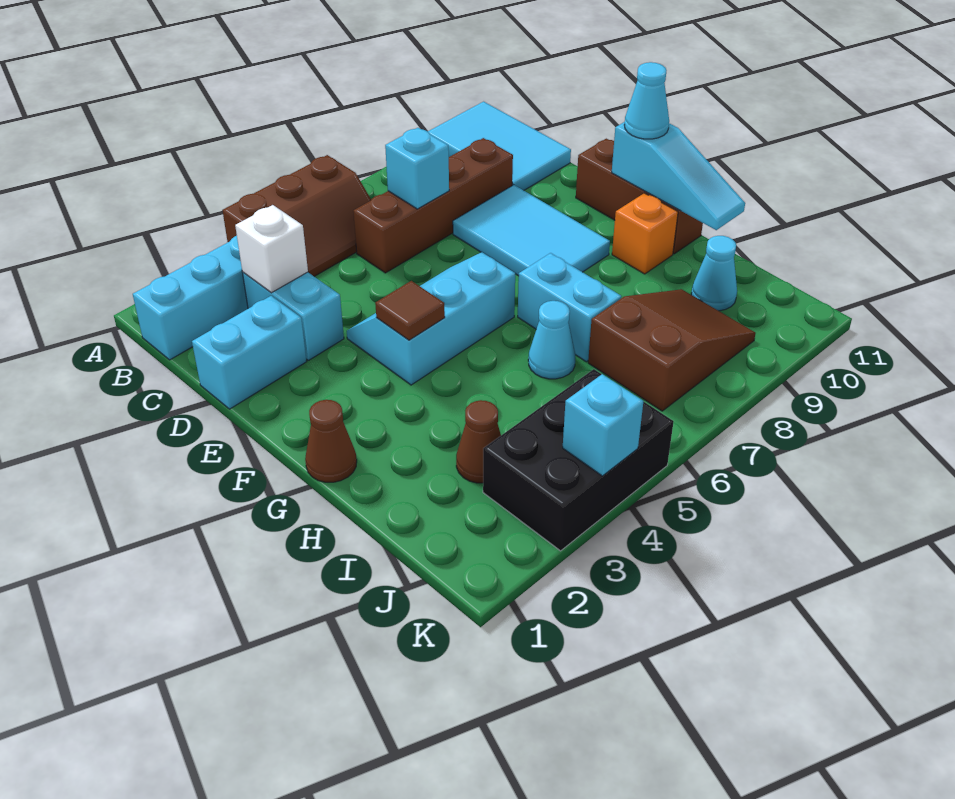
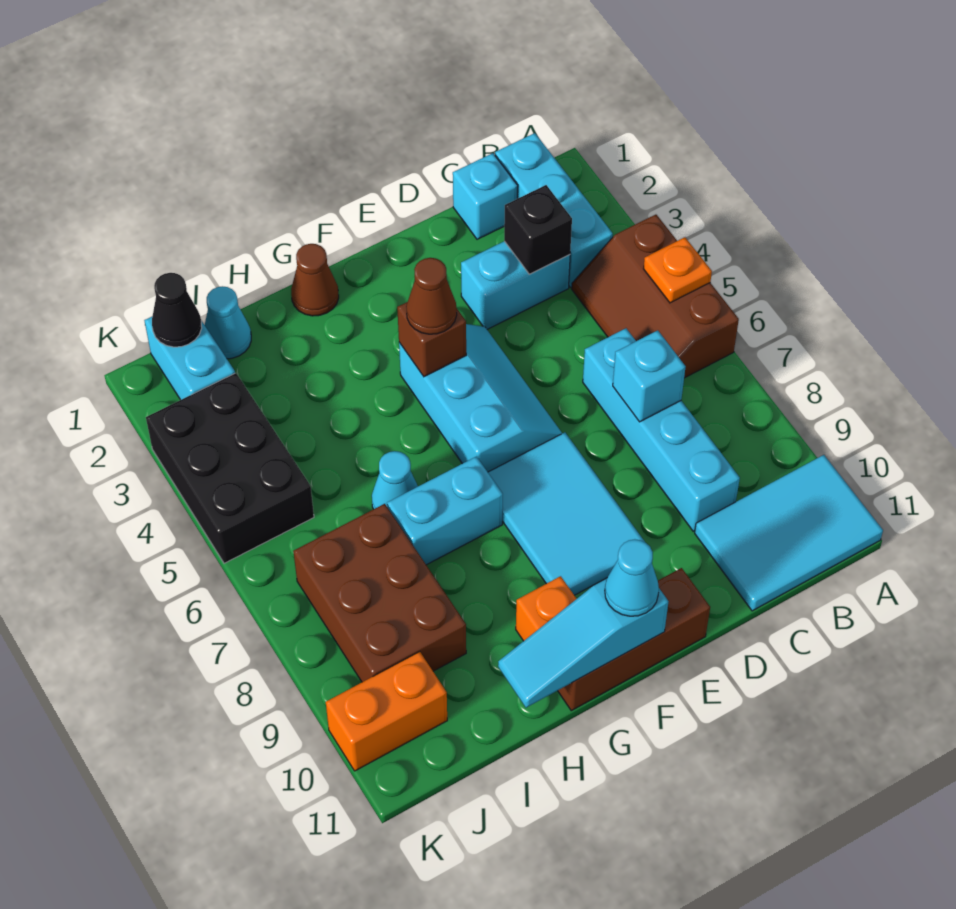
none -> orange 1x1 plate [644,237,712,303]
white 1x1 brick [235,205,308,293] -> black 1x1 brick [504,185,572,274]
brown 1x4 brick [353,138,513,273] -> cyan 1x4 brick [583,328,740,531]
cyan 1x2 brick [192,296,307,409] -> cyan 1x2 brick moved to [144,317,235,400]
cyan 2x3 tile [453,185,610,276] -> cyan 2x3 tile turned to [488,432,645,595]
brown 1x1 tile [375,281,445,340] -> brown 1x1 brick [397,302,466,377]
brown 1x1 cone [456,400,501,483] -> brown 1x1 cone moved to [406,258,457,334]
brown 2x3 slope [588,289,756,411] -> brown 2x3 brick [293,504,466,682]
cyan 1x1 cone [691,236,737,311] -> cyan 1x1 cone moved to [205,286,251,359]
none -> black 1x1 cone [152,273,202,347]
none -> orange 1x2 brick [326,652,447,771]
cyan 1x1 brick [563,374,643,476] -> cyan 1x1 brick moved to [453,153,518,239]

